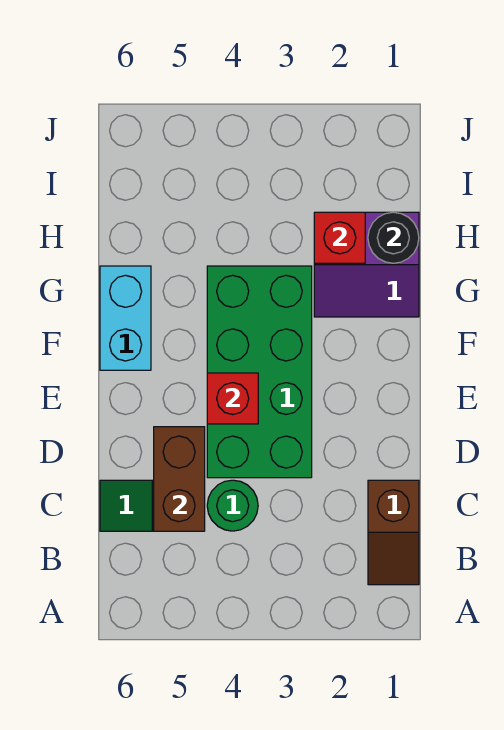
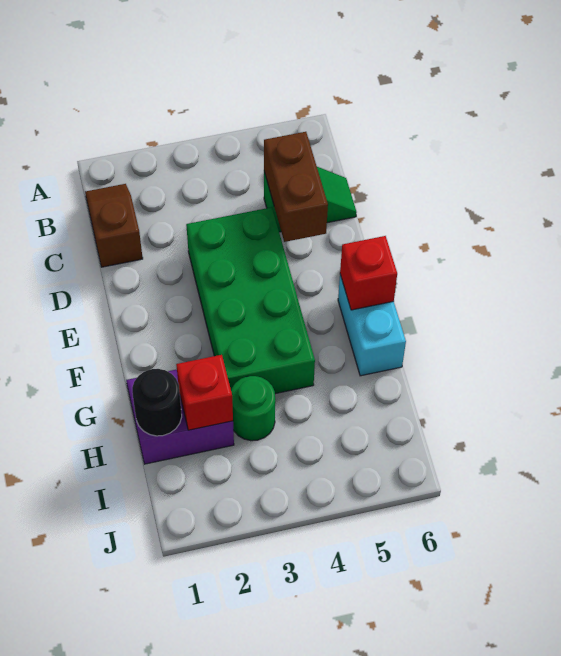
green 1x1 round brick [207,480,258,531] -> green 1x1 round brick moved to [231,376,275,441]
red 1x1 brick [207,373,258,424] -> red 1x1 brick moved to [340,236,397,310]

